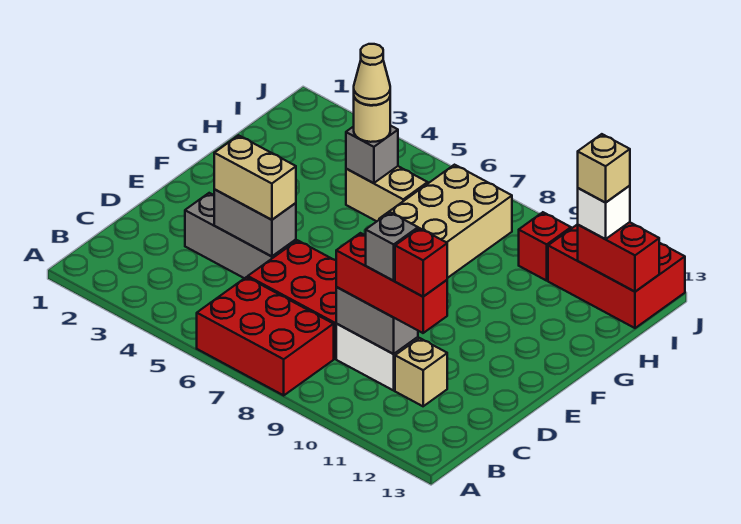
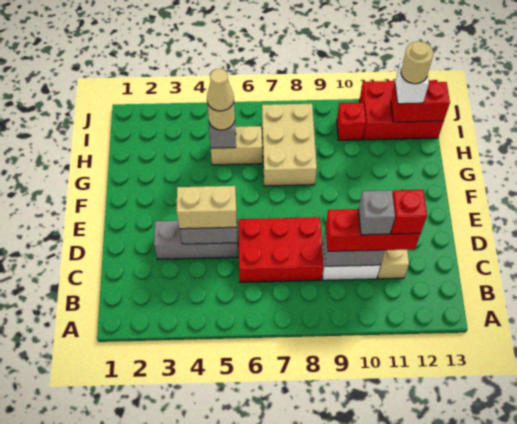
red 2x3 brick [197,277,334,395] -> none
tan 1x1 brick [578,134,630,203] -> tan 1x1 round brick [401,41,433,84]

